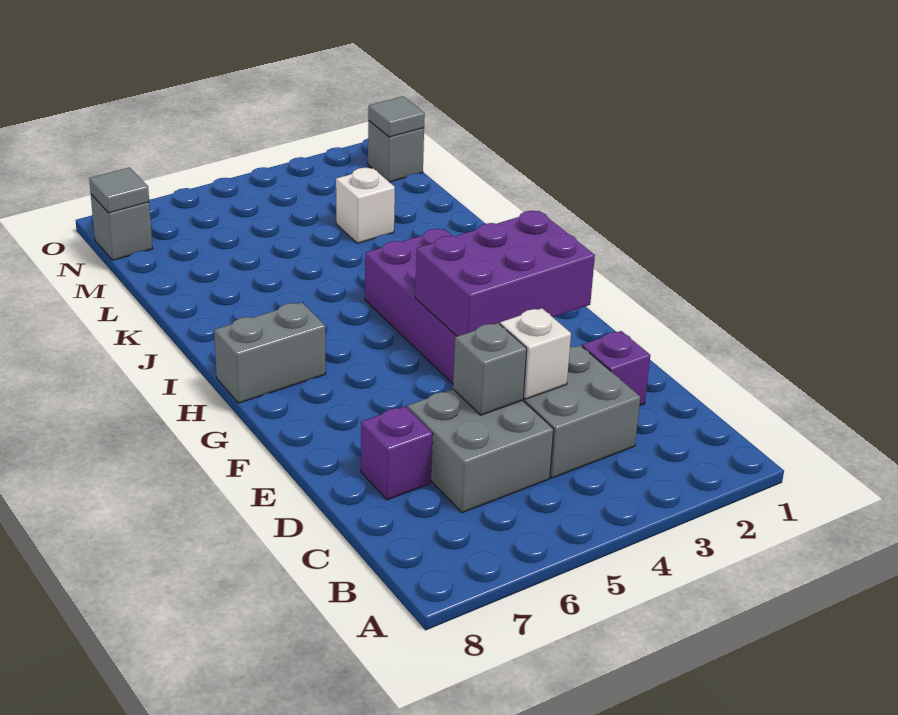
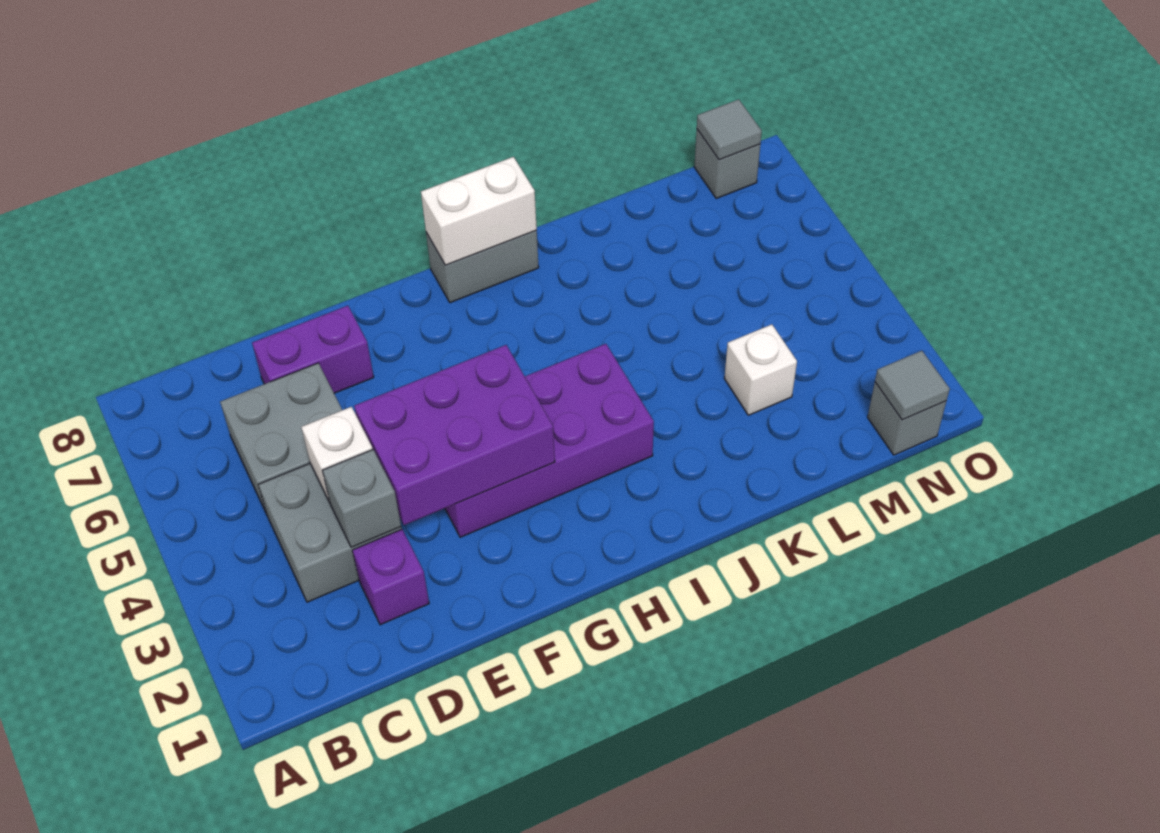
grey 1x1 brick [453,323,527,415] -> grey 1x1 brick moved to [322,450,401,547]
purple 1x1 brick [361,406,433,500] -> purple 1x2 brick [252,306,374,393]
purple 2x3 brick [415,211,595,336] -> purple 2x3 brick turned to [354,345,555,525]
grey 1x2 brick [214,302,326,403] -> grey 1x2 brick turned to [426,231,539,303]
none -> white 1x2 brick [421,157,537,265]

